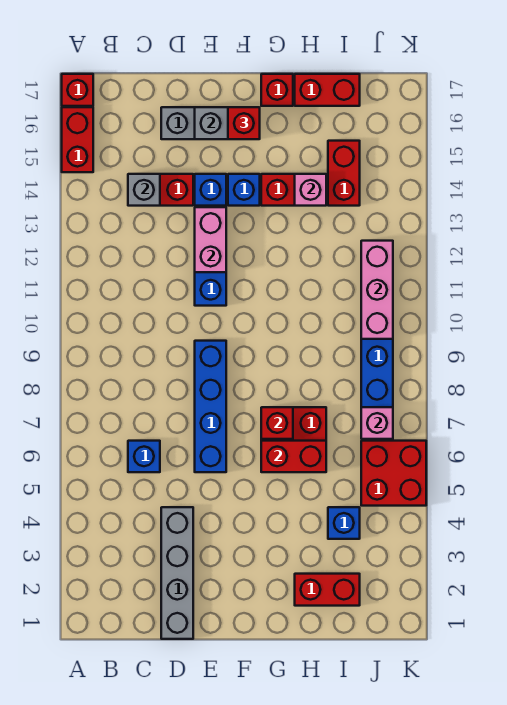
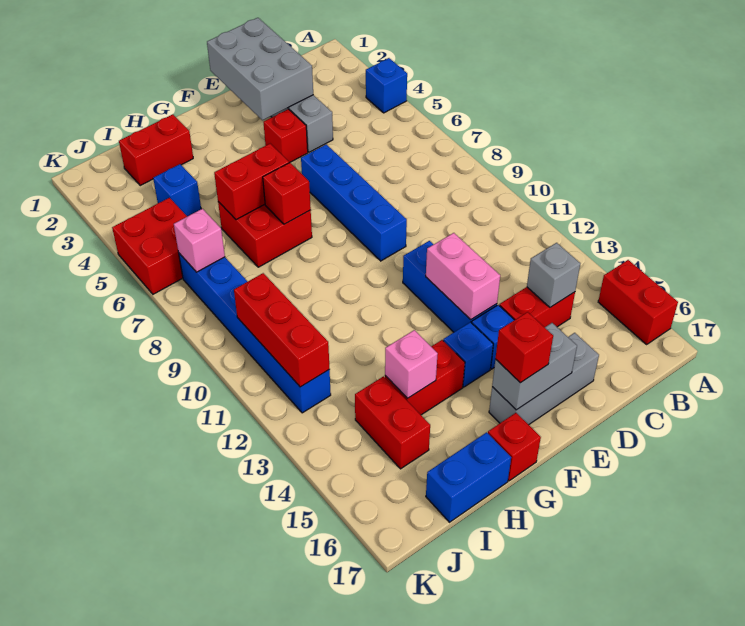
red 1x1 brick [62,74,93,106] -> red 1x1 brick moved to [263,109,308,163]
blue 1x1 brick [128,441,160,472] -> blue 1x1 brick moved to [366,58,407,113]
none -> grey 2x3 brick [207,18,313,120]
red 1x2 brick [295,74,360,106] -> blue 1x2 brick [426,432,511,522]
pink 1x3 brick [361,241,393,339] -> red 1x3 brick [234,273,329,387]

